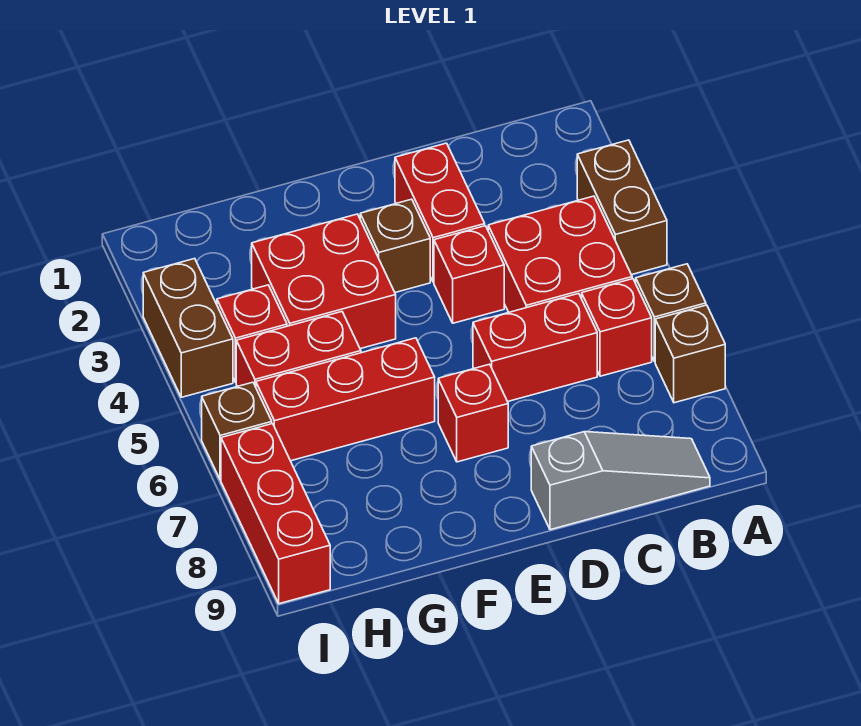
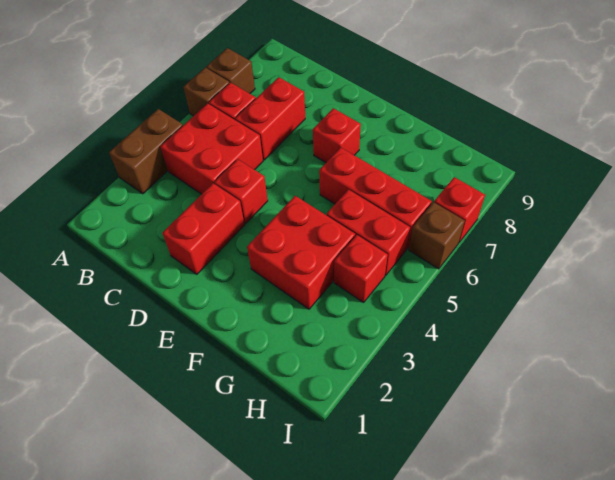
grey 1x3 slope [531,432,710,530] -> none
red 1x2 brick [473,293,597,402] -> red 1x2 brick turned to [235,77,305,160]
brown 1x1 brick [360,199,430,293] -> none
brown 1x2 brick [143,259,233,397] -> none
red 1x3 brick [221,424,330,604] -> red 1x1 brick [434,177,485,242]

